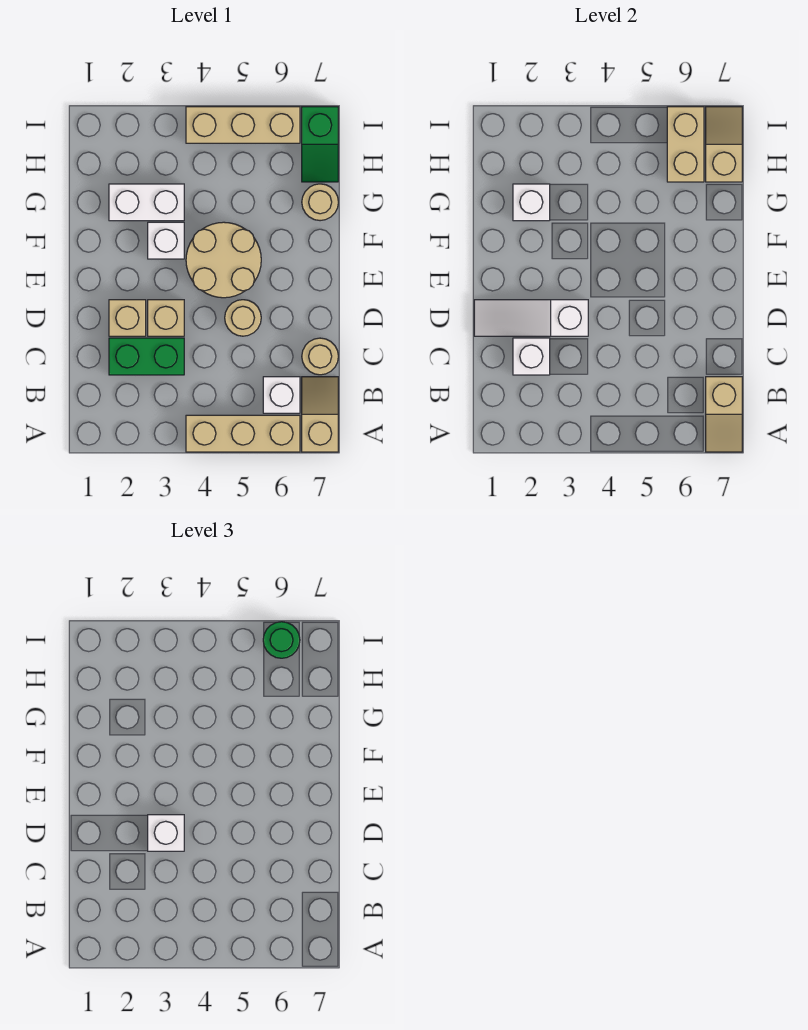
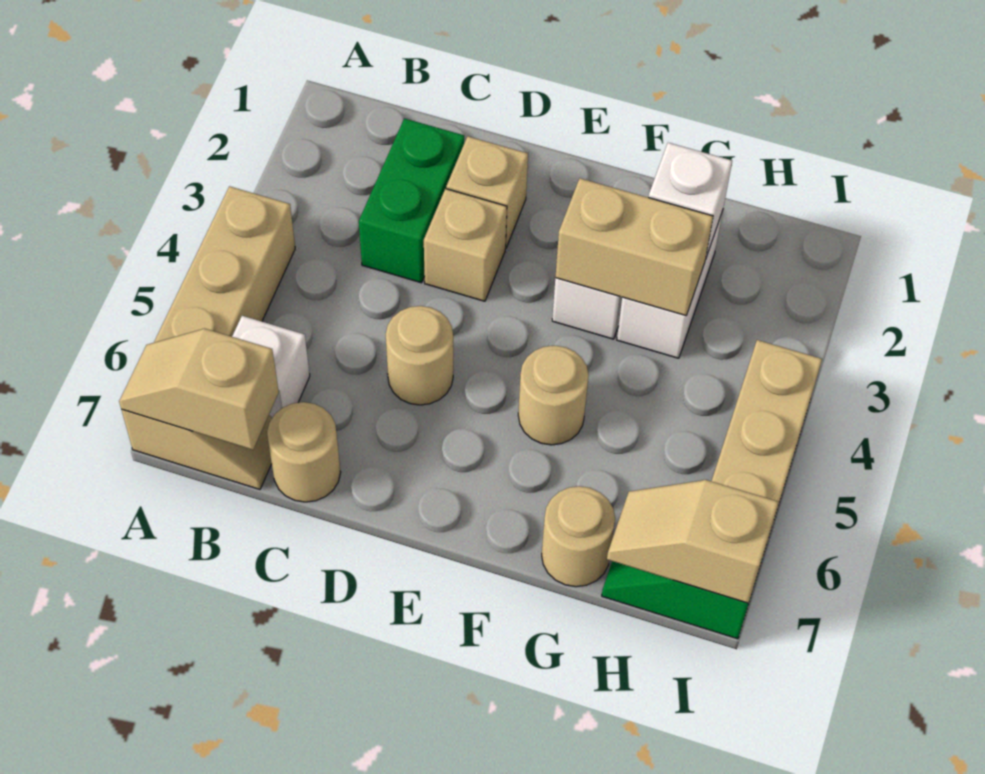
white 1x1 brick [513,338,550,375] -> none
white 1x3 slope [474,300,588,336] -> none
white 1x1 brick [148,815,184,851] -> none
tan 2x2 round brick [186,222,261,298] -> tan 1x1 round brick [518,345,589,445]
tan 1x2 brick [667,107,704,182] -> tan 1x2 brick moved to [555,178,713,316]
tan 1x2 slope [706,107,742,182] -> tan 1x2 slope turned to [607,480,779,603]
green 1x1 round brick [263,622,300,658] -> none

